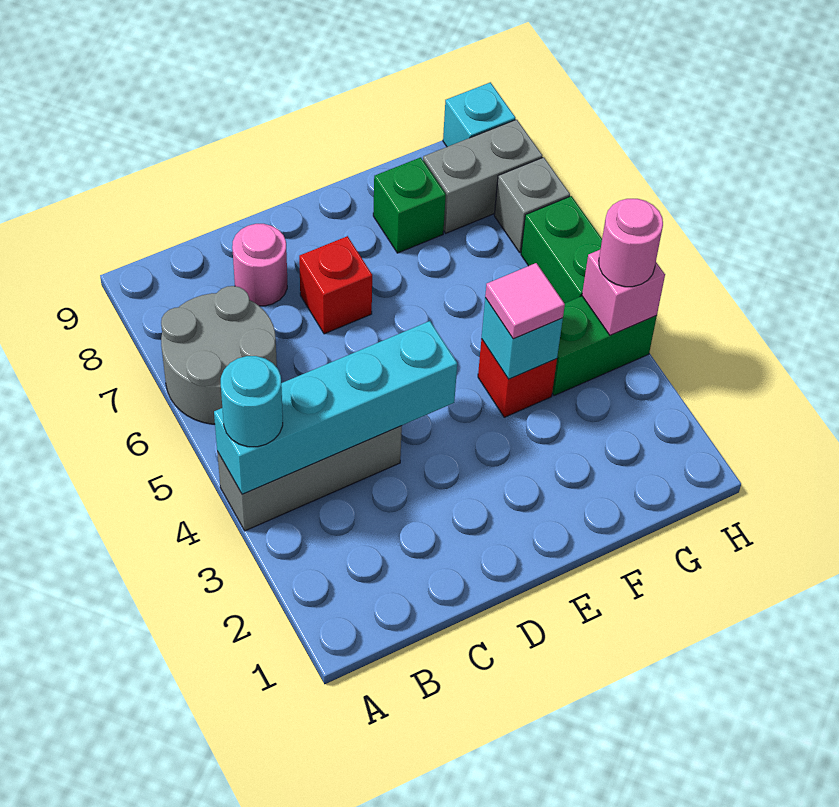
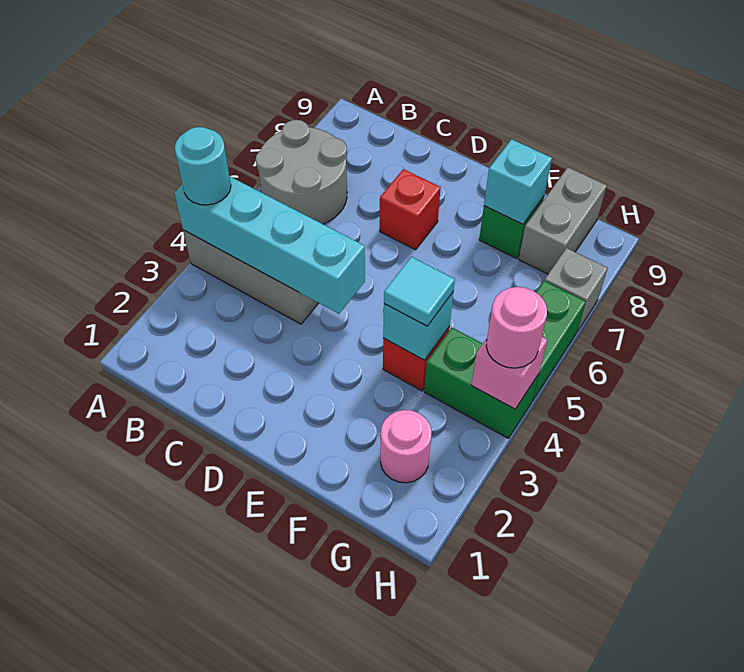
pink 1x1 round brick [232,224,287,306] -> pink 1x1 round brick moved to [380,410,432,483]
pink 1x1 tile [485,263,565,339] -> cyan 1x1 tile [384,257,455,326]
grey 1x2 brick [423,119,542,233] -> grey 1x2 brick turned to [519,167,607,274]
cyan 1x1 brick [443,82,516,147] -> cyan 1x1 brick moved to [484,139,552,224]

